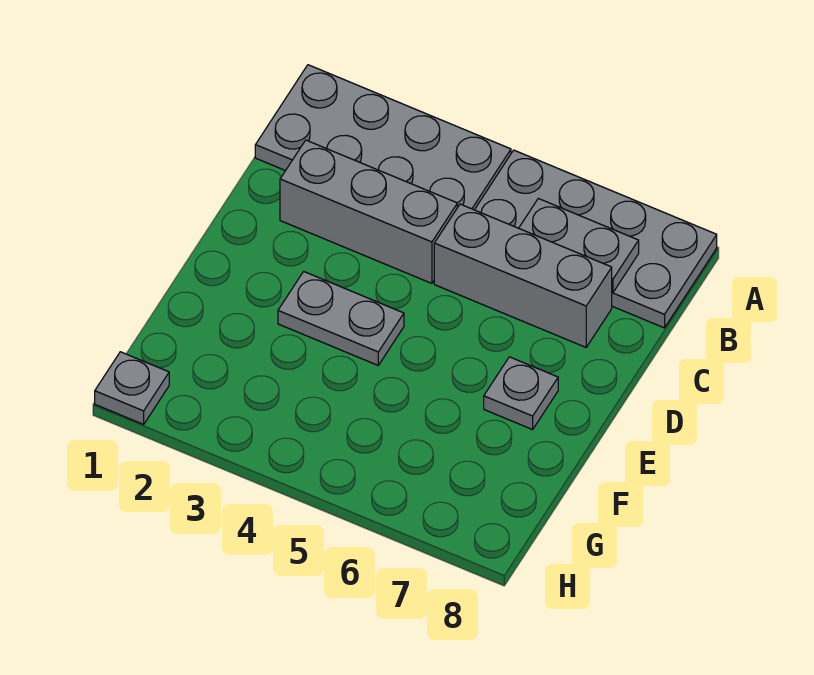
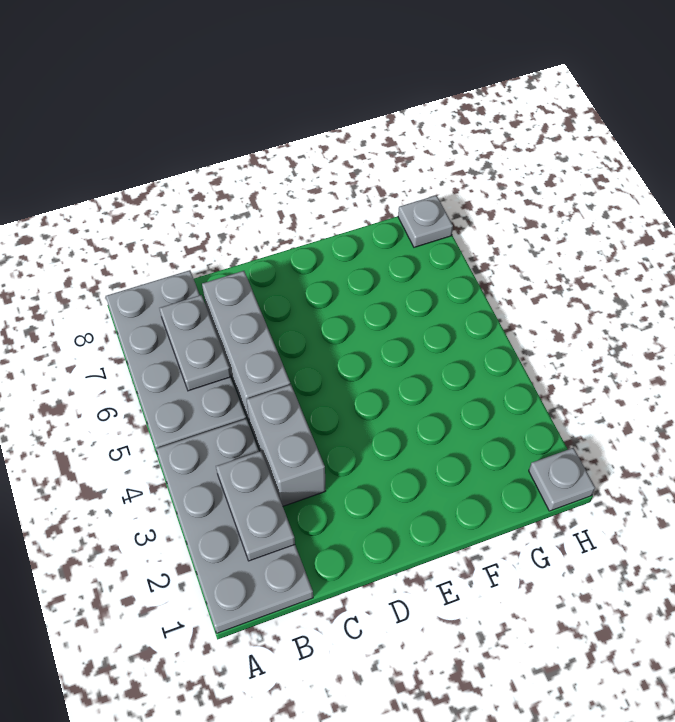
grey 1x3 brick [280,140,457,283] -> grey 1x2 brick [246,384,326,506]
grey 1x2 plate [278,272,404,365] -> grey 1x2 plate moved to [216,451,295,561]
grey 1x1 plate [484,357,558,430] -> grey 1x1 plate moved to [398,195,453,247]

